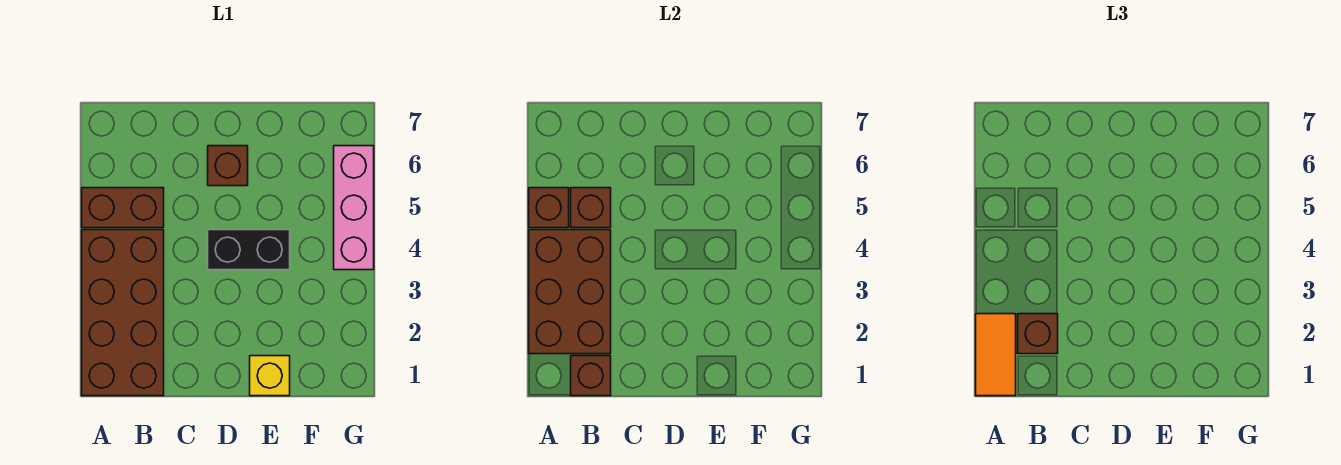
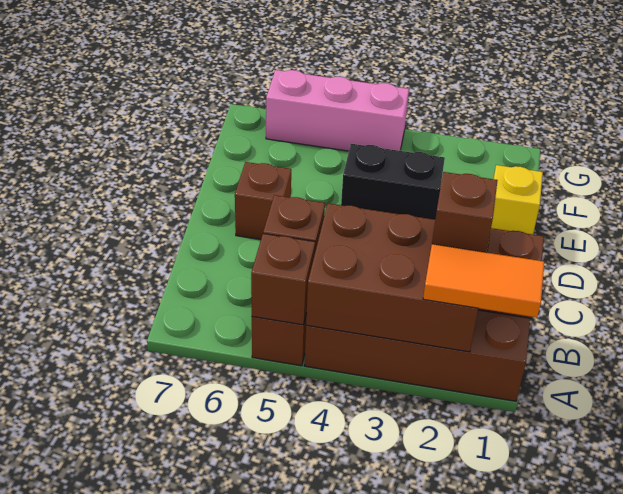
black 1x2 brick [208,230,290,270] -> black 1x2 brick turned to [341,144,445,220]

